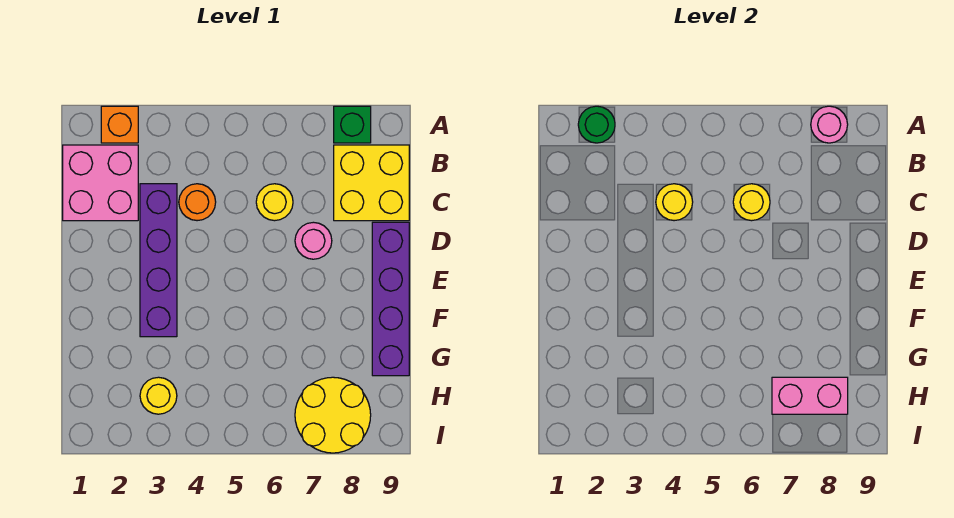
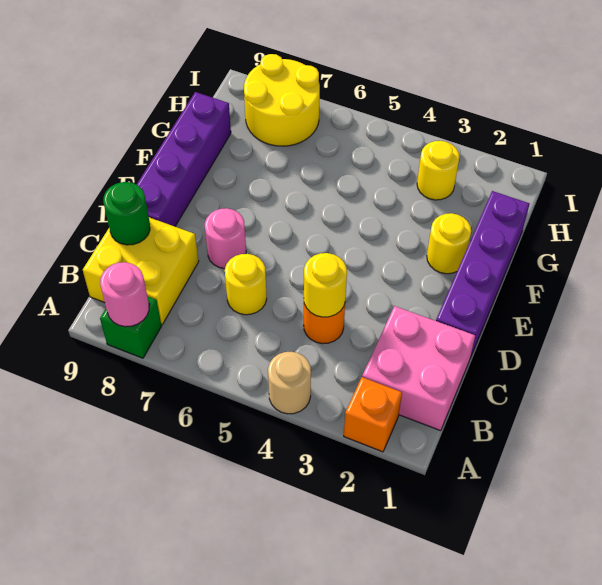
green 1x1 round brick [578,106,615,143] -> green 1x1 round brick moved to [103,182,150,245]
none -> tan 1x1 round brick [268,352,311,414]
purple 1x4 brick [140,184,177,337] -> purple 1x4 brick moved to [436,191,529,358]
yellow 1x1 round brick [733,184,770,221] -> yellow 1x1 round brick moved to [427,213,471,274]
pink 1x2 brick [772,377,848,414] -> none

